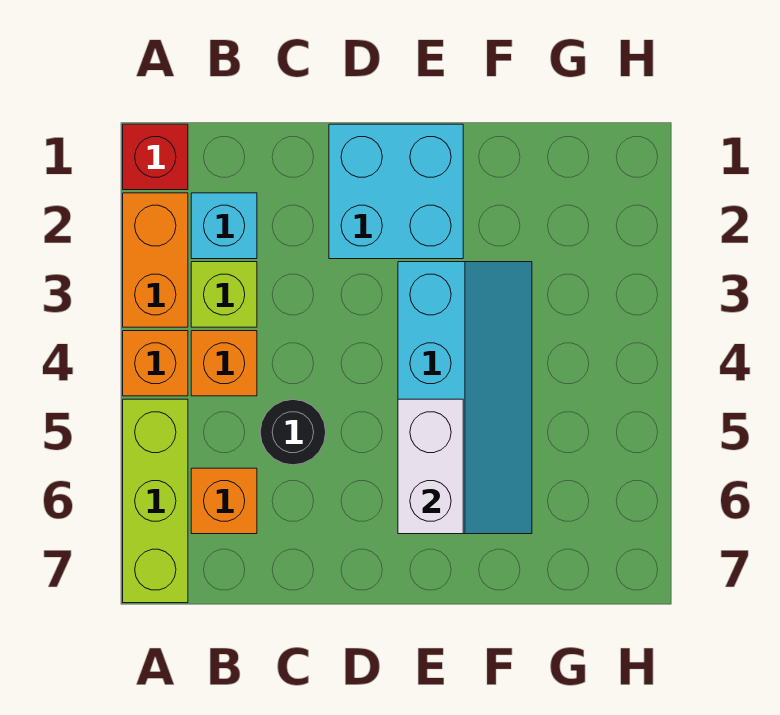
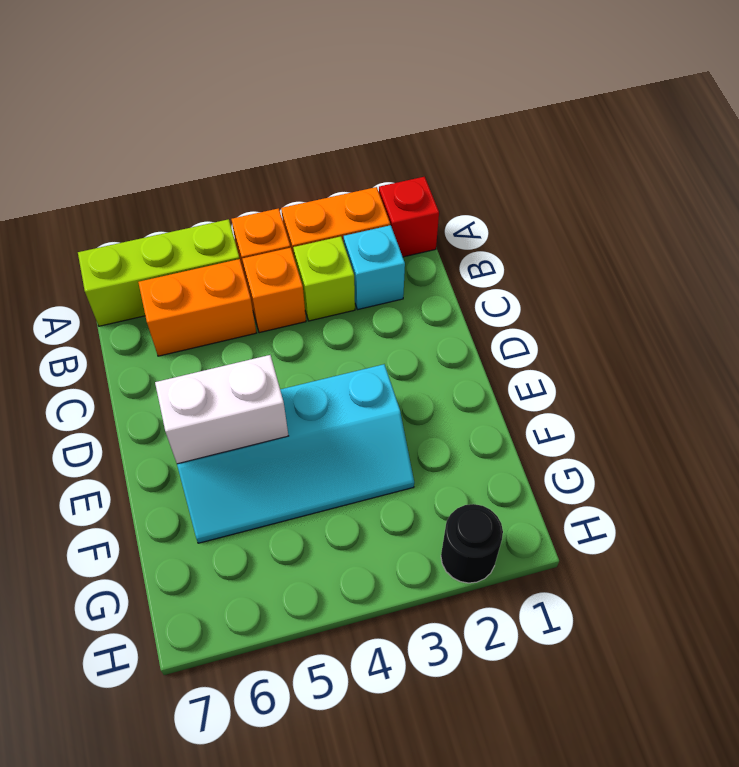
orange 1x1 brick [191,468,257,534] -> orange 1x2 brick [138,259,256,356]
black 1x1 round brick [260,400,326,465] -> black 1x1 round brick moved to [441,504,503,583]
cyan 2x2 brick [329,124,463,259] -> none

